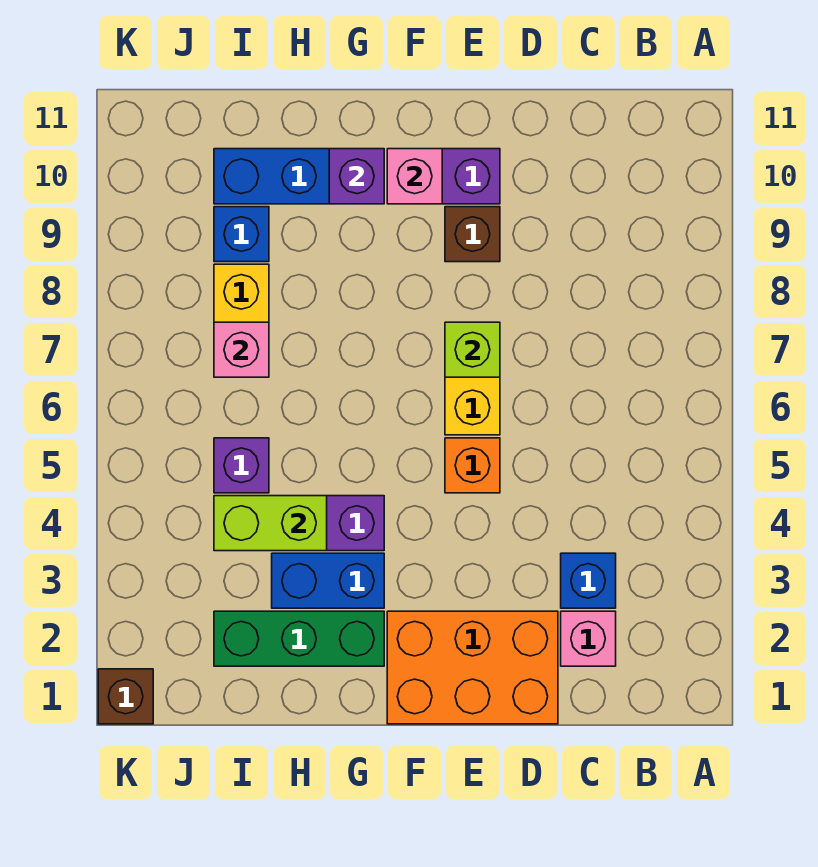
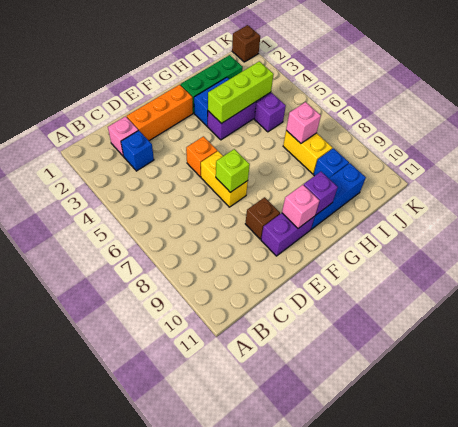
orange 2x3 brick [387,611,558,724] -> orange 1x3 brick [127,85,193,141]
lime 1x2 brick [214,496,327,551] -> lime 1x3 brick [208,61,274,124]

